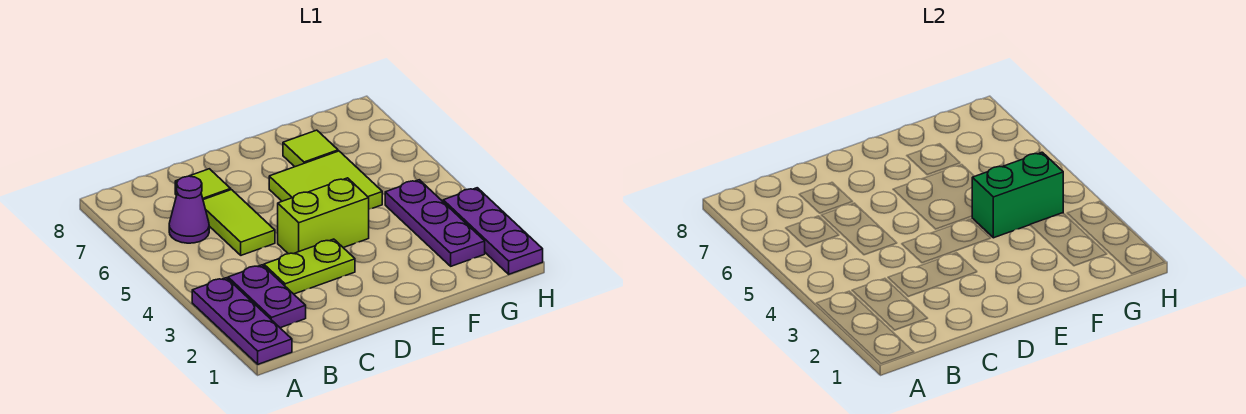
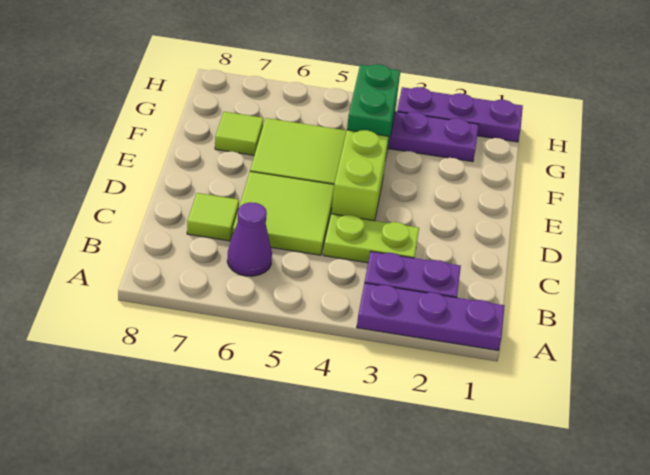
lime 1x2 plate [264,239,355,294] -> lime 1x2 plate turned to [323,214,419,263]
lime 1x2 tile [203,190,275,255] -> lime 2x2 tile [233,171,334,255]

